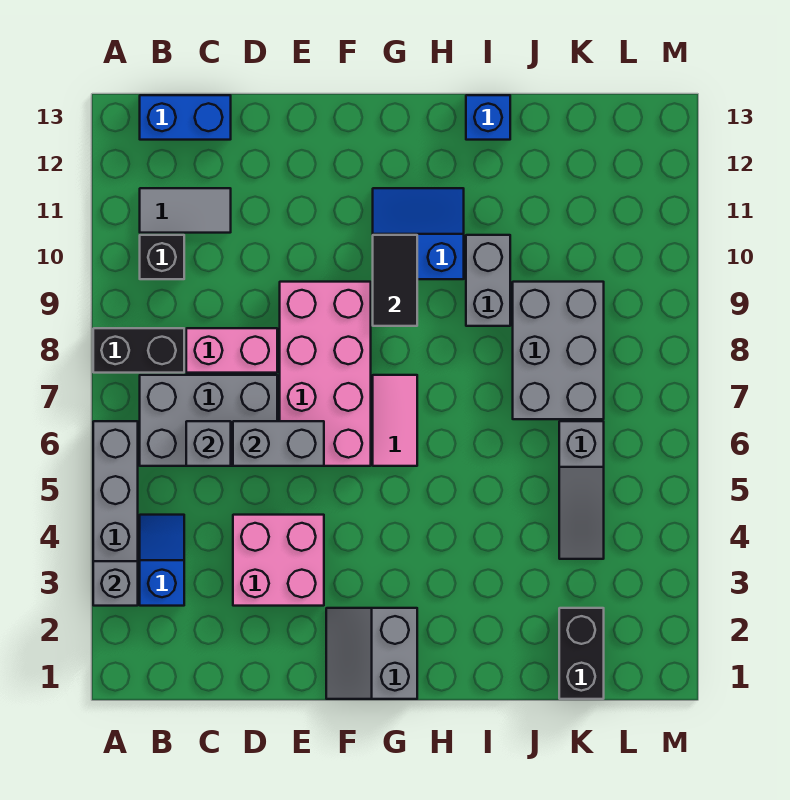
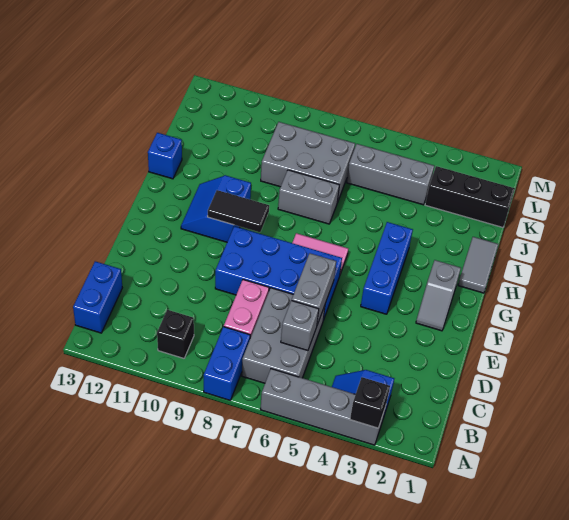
grey 1x1 brick [93,561,138,606] -> black 1x1 brick [350,377,390,428]
black 1x2 brick [93,328,184,373] -> blue 1x2 brick [204,327,250,400]
grey 1x2 tile [140,188,231,233] -> grey 1x2 tile moved to [458,237,498,293]
pink 2x2 brick [233,515,324,606] -> none
pink 2x4 brick [280,282,371,466] -> blue 2x4 brick [215,226,342,320]
grey 2x2 slope [326,608,417,699] -> grey 1x2 slope [416,260,461,331]
none -> blue 1x3 brick [361,222,413,314]
grey 1x2 brick [466,235,510,326] -> grey 1x2 brick moved to [278,170,339,224]
black 1x2 brick [559,608,604,699] -> black 1x3 brick [425,166,515,227]
grey 1x3 slope [559,421,604,559] -> grey 1x3 brick [347,144,434,205]

